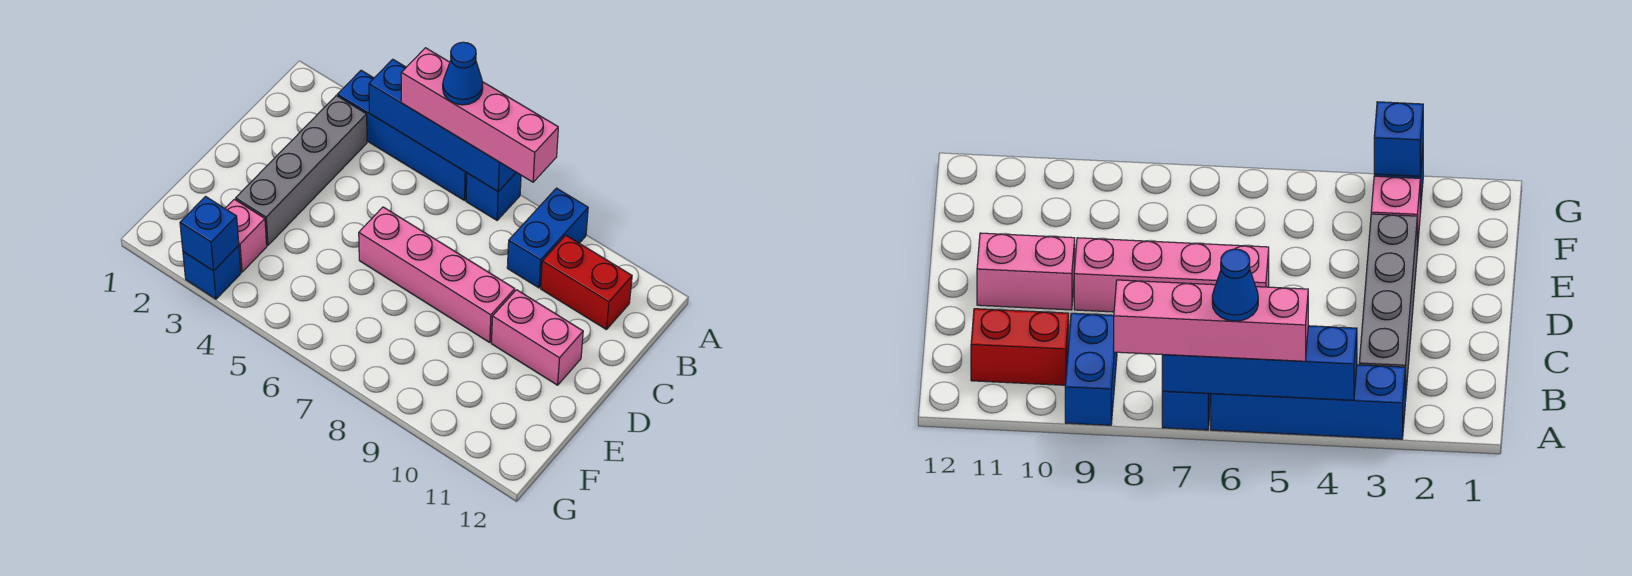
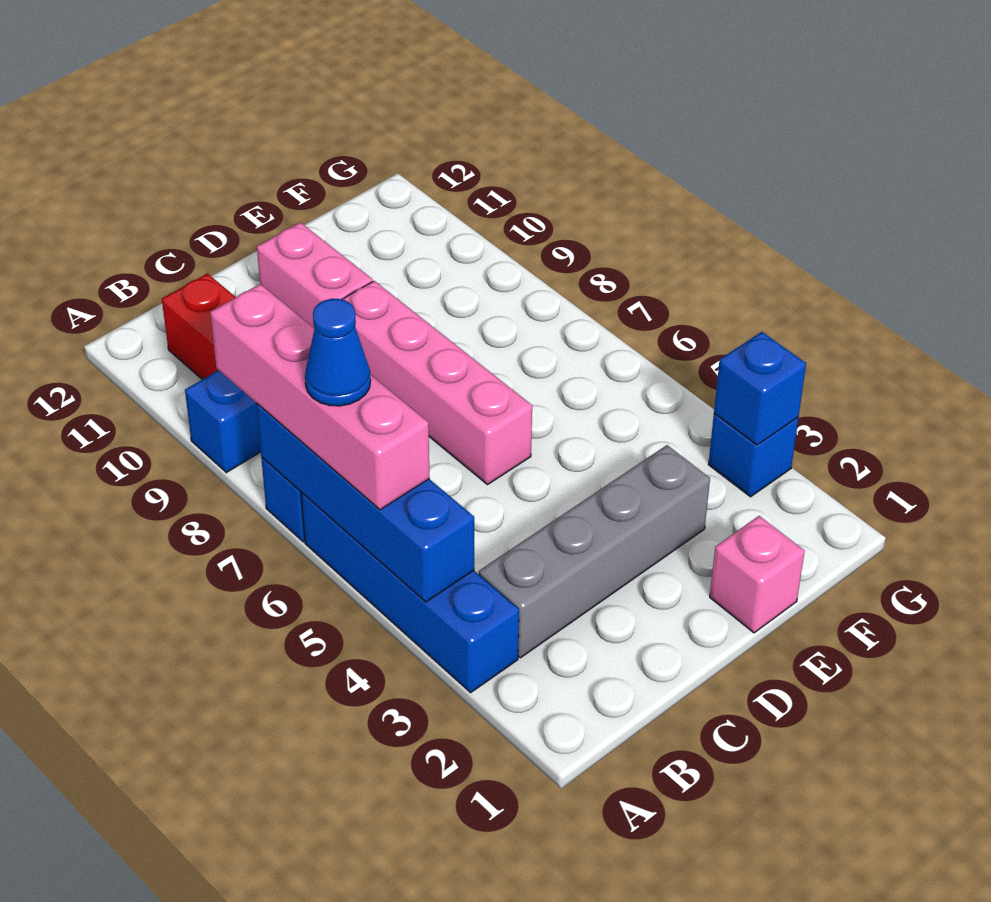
pink 1x1 brick [225,199,267,272] -> pink 1x1 brick moved to [710,516,805,633]

